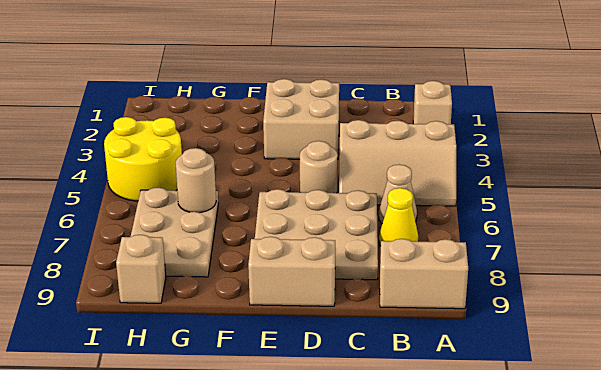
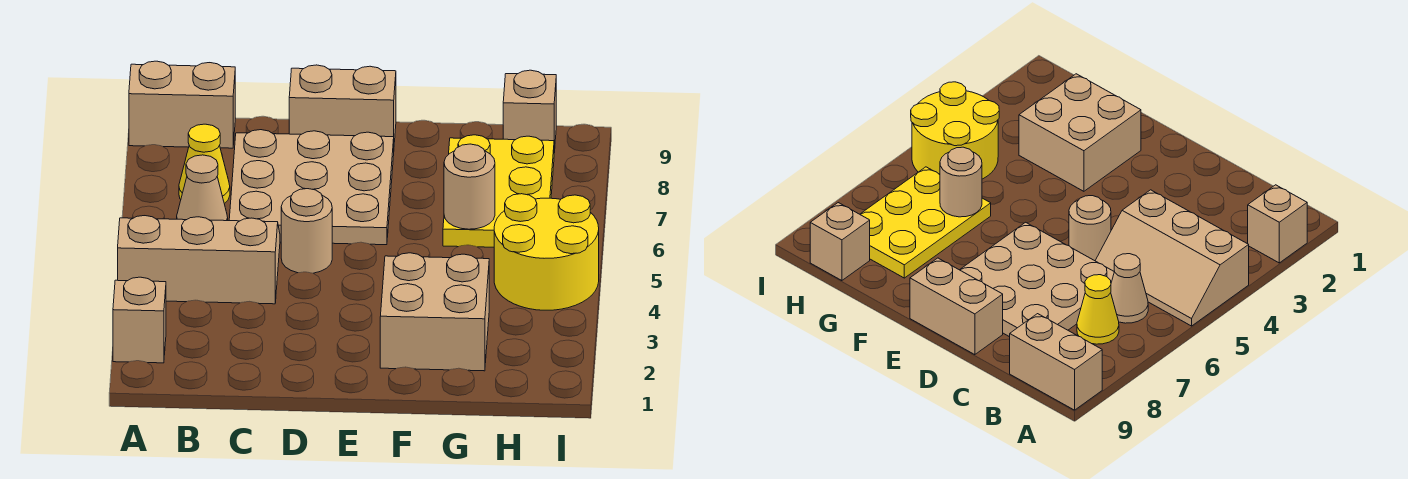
tan 2x2 brick [263,79,339,160] -> tan 2x2 brick moved to [380,253,489,371]
tan 2x3 plate [130,188,218,277] -> yellow 2x3 plate [443,135,554,247]

